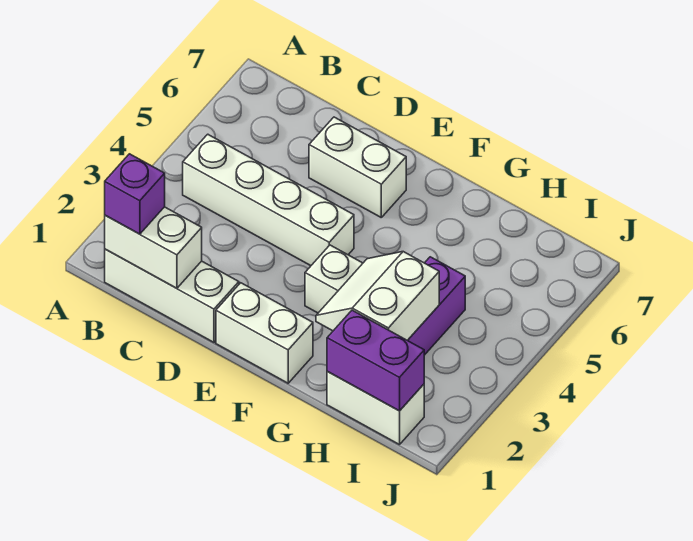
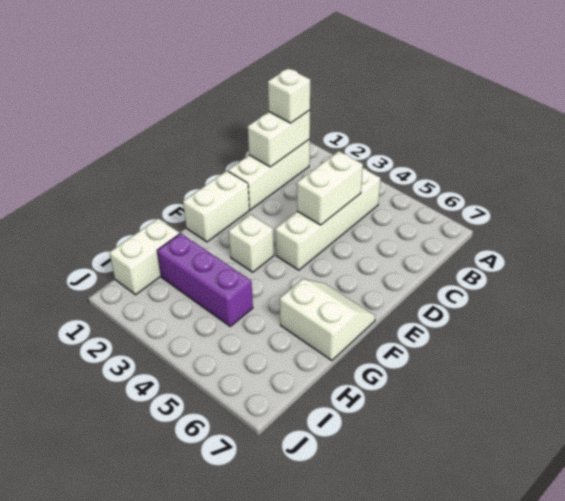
purple 1x1 brick [105,154,165,234] -> white 1x1 brick [268,68,310,123]
white 1x2 brick [309,117,406,217] -> white 1x2 brick moved to [297,151,363,225]
white 2x2 slope [316,252,439,340] -> white 2x2 slope moved to [280,279,375,361]
purple 1x2 brick [327,310,424,411] -> none

